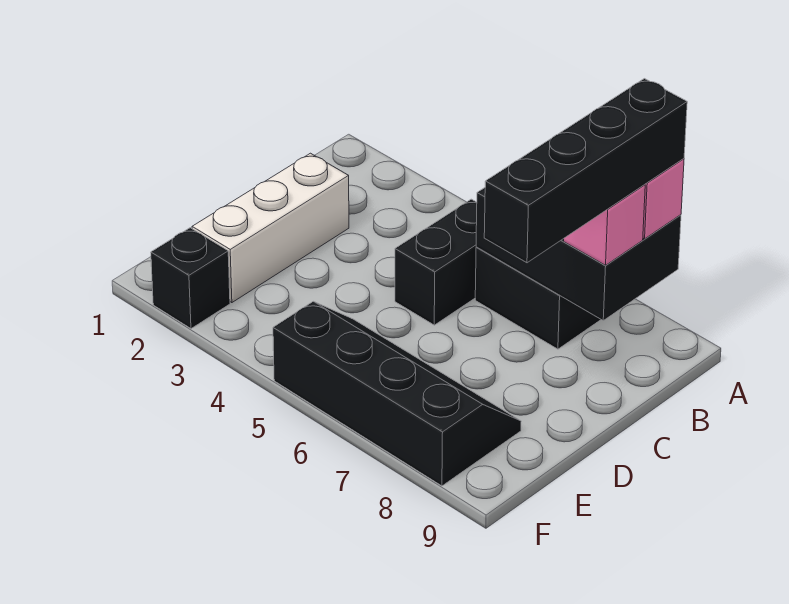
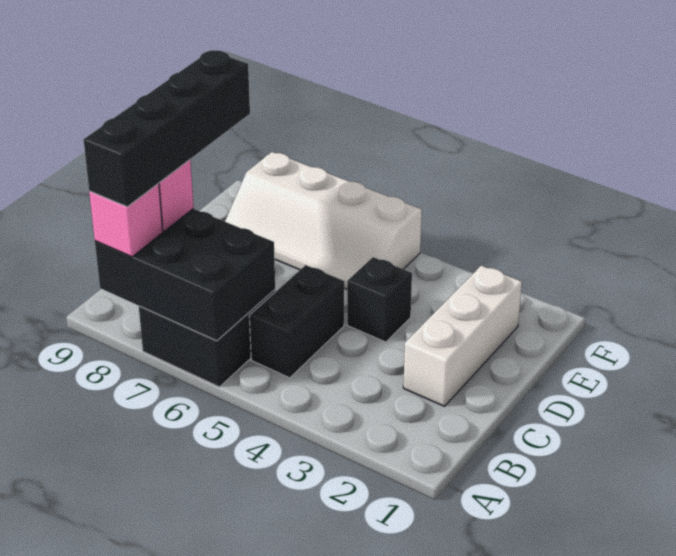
black 2x4 slope [273,301,521,486] -> white 2x4 slope [225,152,422,289]
black 1x1 brick [151,228,230,329] -> black 1x1 brick moved to [347,257,412,342]

